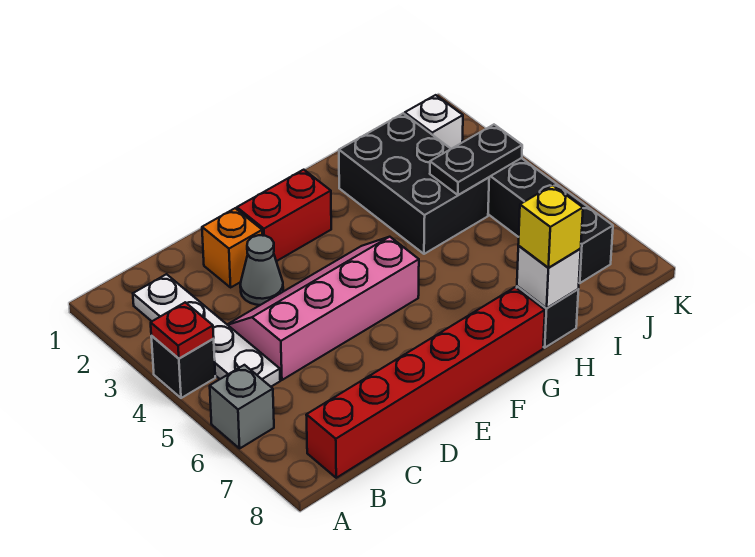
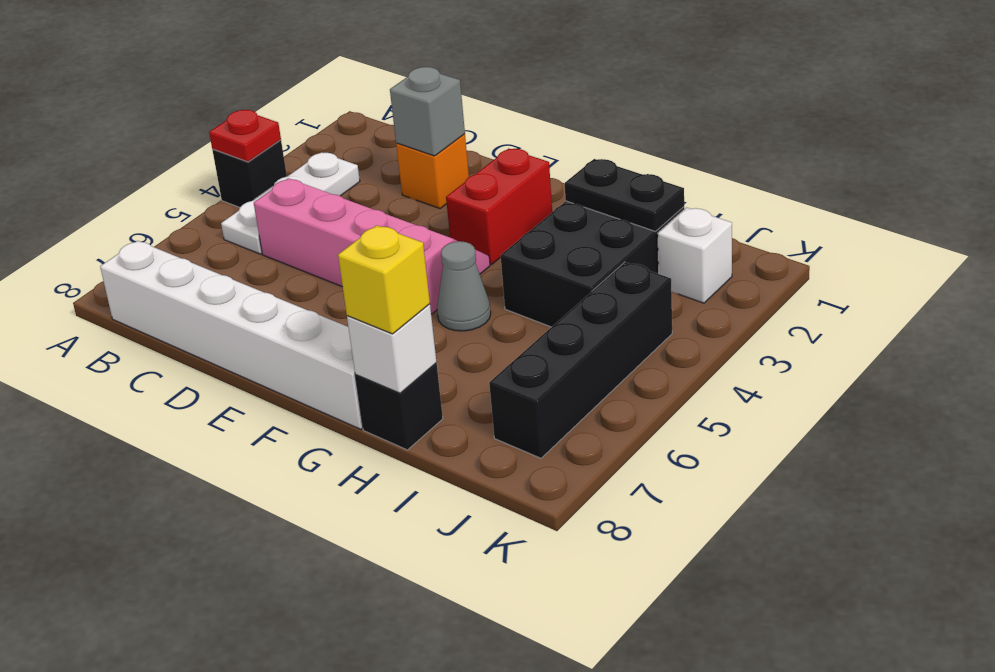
grey 1x1 brick [210,365,274,448] -> grey 1x1 brick moved to [390,67,465,156]
white 1x4 plate [133,274,280,387] -> white 1x3 plate [221,152,360,254]
red 1x6 brick [306,287,545,478] -> white 1x6 brick [100,241,363,429]
grey 1x1 cone [240,235,283,305] -> grey 1x1 cone moved to [437,241,491,331]
red 1x2 brick [237,170,331,261] -> red 1x2 brick turned to [446,149,552,264]
black 1x2 plate [430,125,522,195] -> black 1x2 plate moved to [565,159,684,231]

